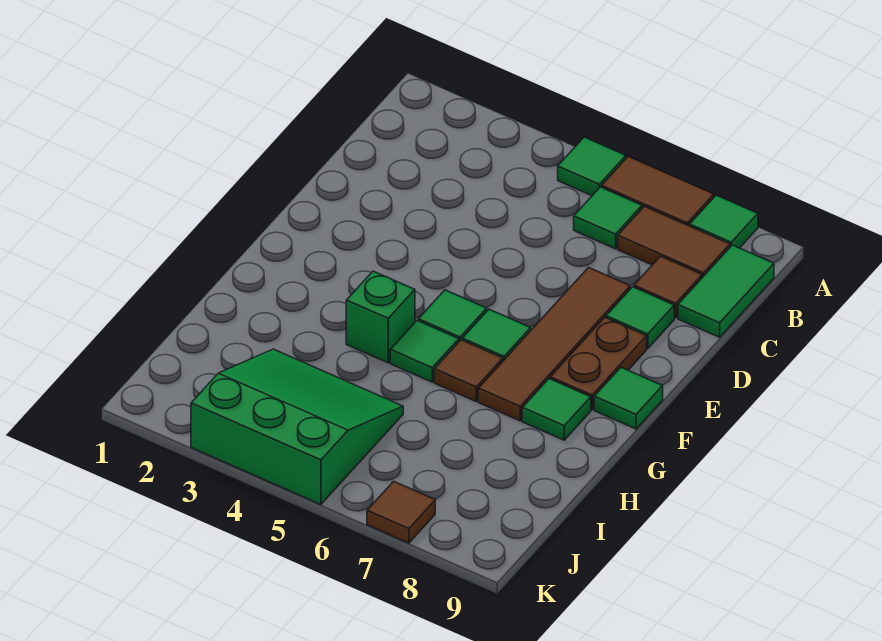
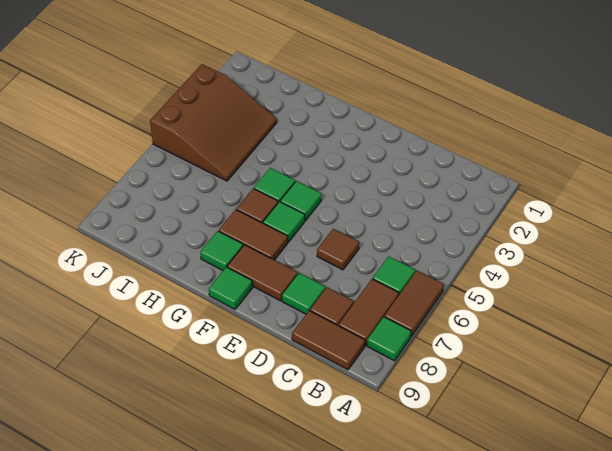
green 1x1 tile [558,137,626,196] -> none
green 1x2 tile [678,245,774,337] -> brown 1x2 tile [292,311,365,370]
brown 1x4 tile [478,267,630,421] -> brown 1x2 tile [219,210,288,260]
brown 1x2 plate [550,317,647,410] -> brown 1x2 tile [227,245,298,301]
green 1x1 brick [346,271,415,363] -> none
green 3x3 slope [191,349,403,504] -> brown 3x3 slope [150,64,277,181]
brown 1x1 tile [367,481,435,543] -> brown 1x1 tile moved to [317,229,359,270]

